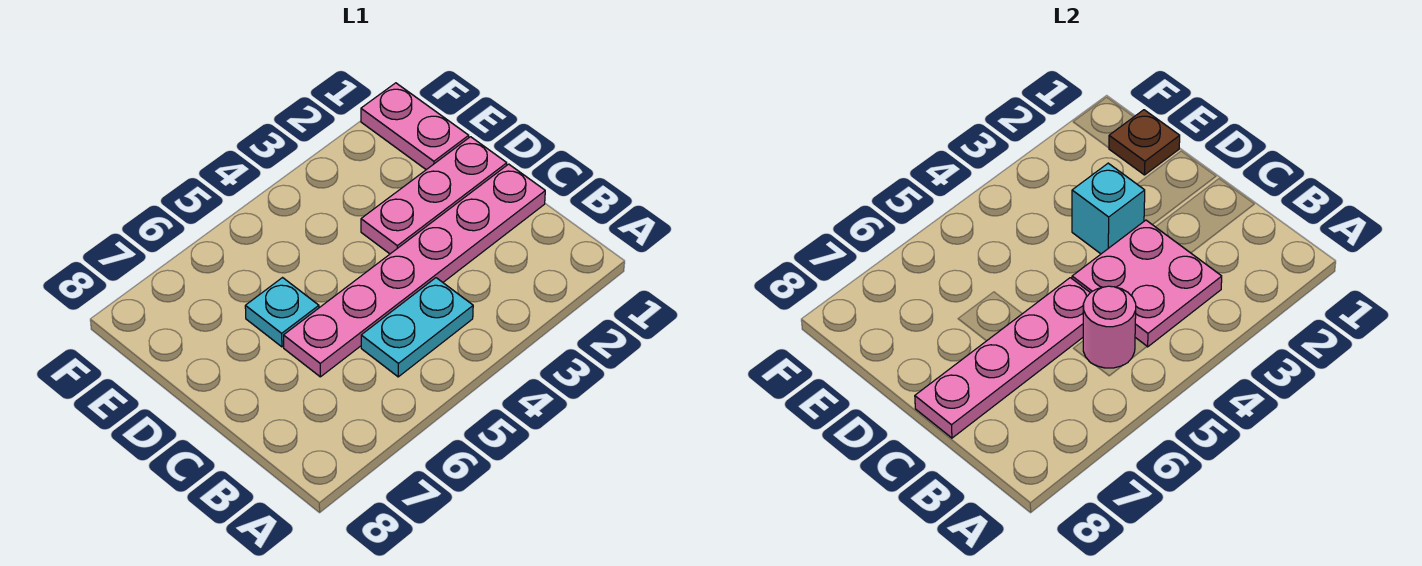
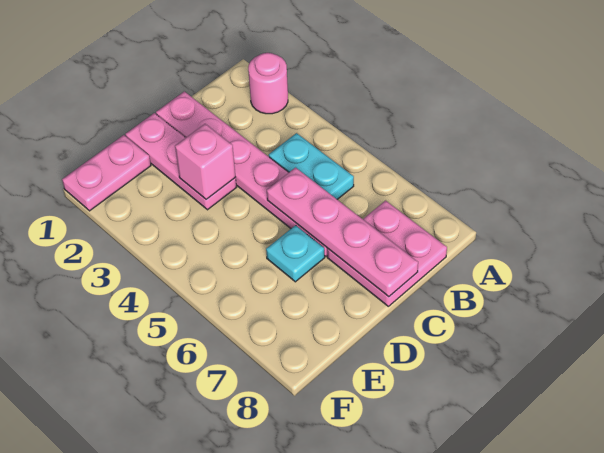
pink 2x2 plate [1072,220,1222,347] -> pink 2x2 plate moved to [327,201,447,306]
pink 1x1 round brick [1083,286,1136,368] -> pink 1x1 round brick moved to [248,53,288,114]
cyan 1x1 brick [1072,163,1145,254] -> pink 1x1 brick [175,124,235,199]
brown 1x1 plate [1109,110,1180,175] -> none

